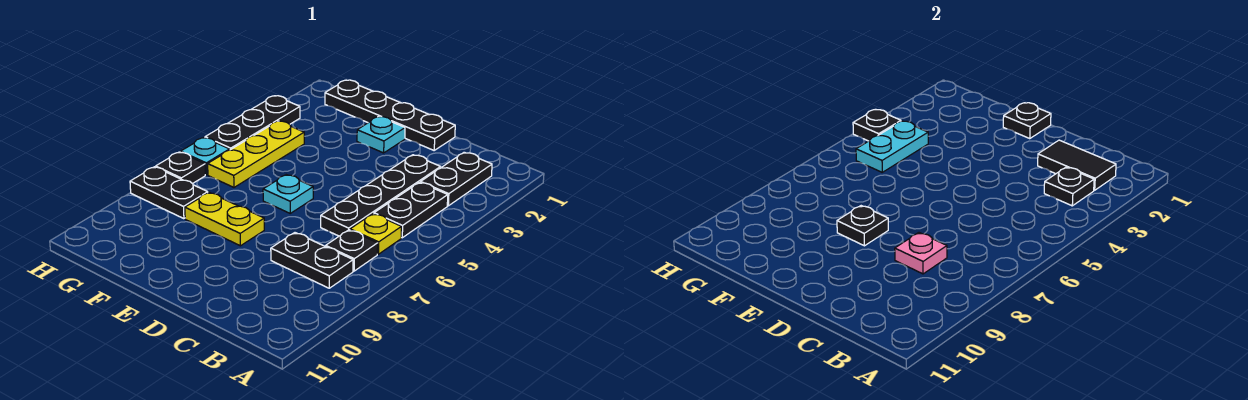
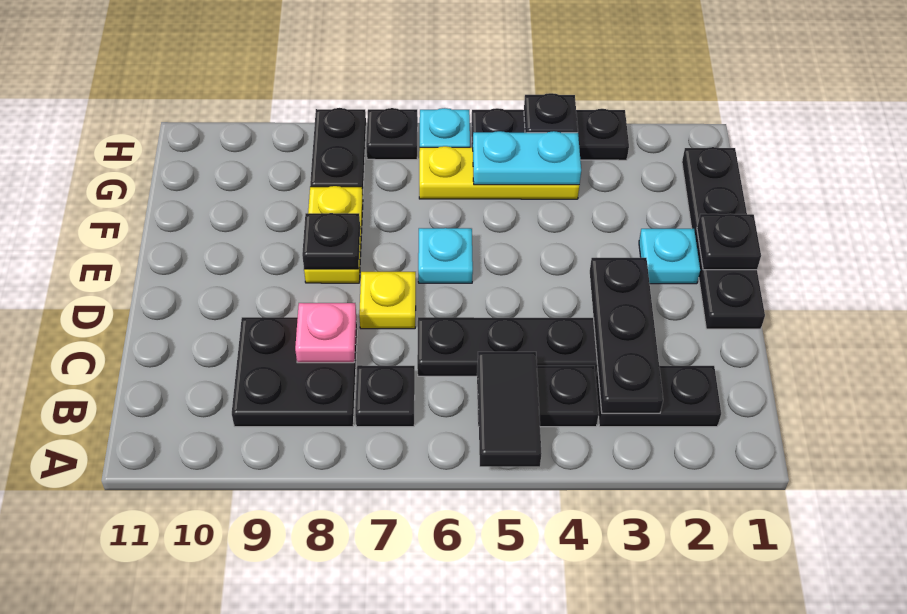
black 1x2 tile [1038,140,1116,190] -> black 1x2 tile moved to [478,352,542,467]
black 1x1 plate [1044,167,1094,206] -> black 1x3 plate [590,258,663,413]
yellow 1x1 plate [350,214,401,254] -> yellow 1x1 plate moved to [359,272,416,329]
black 1x2 plate [271,233,353,288] -> black 2x2 plate [232,317,357,427]

